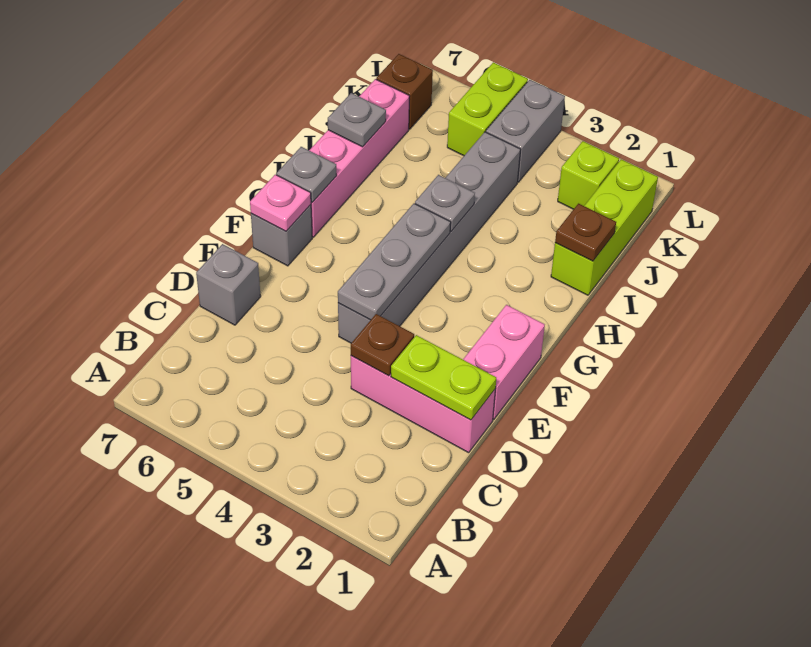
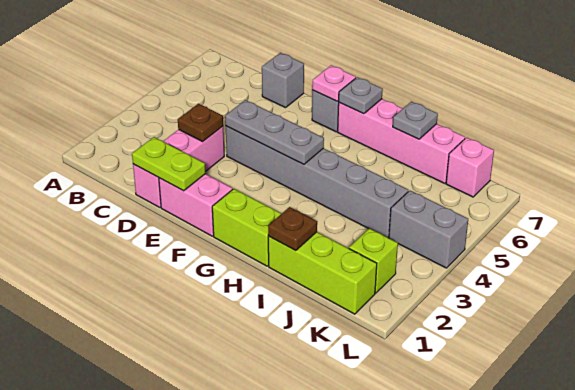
lime 1x2 plate [391,335,496,420] -> lime 1x2 plate turned to [132,137,206,191]
grey 1x1 plate [415,175,475,231] -> none
lime 1x2 brick [447,62,528,156] -> lime 1x2 brick moved to [212,189,282,266]
brown 1x1 brick [376,54,433,129] -> pink 1x1 brick [446,137,494,197]

